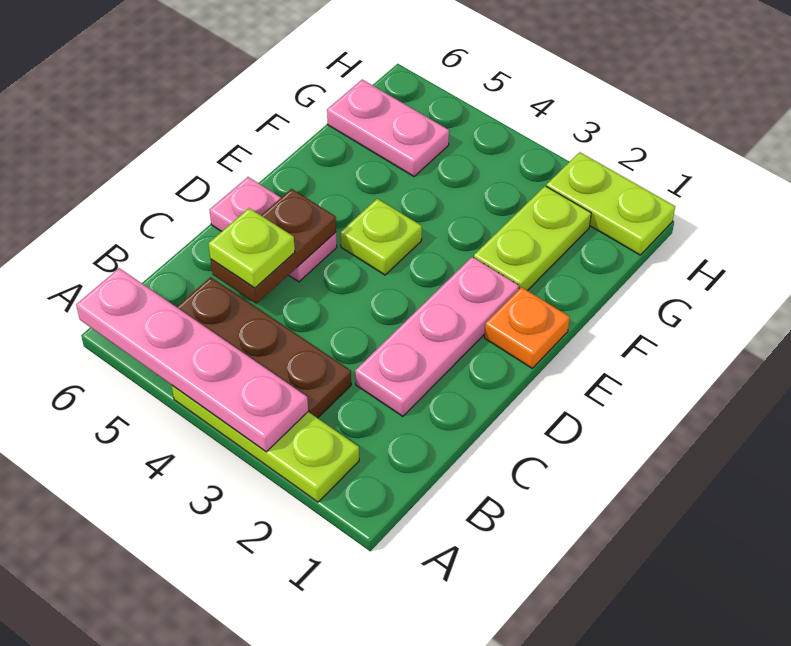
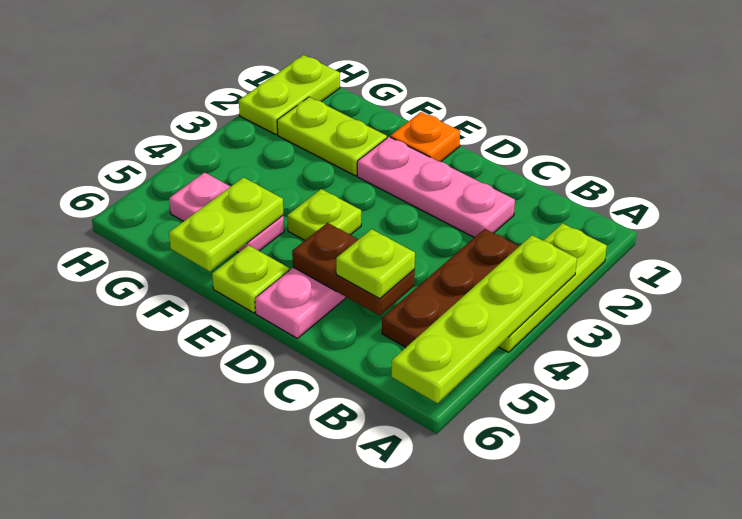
pink 1x4 plate [76,268,308,452] -> lime 1x4 plate [391,235,577,403]
none -> lime 1x1 plate [212,245,289,313]
none -> lime 1x2 plate [169,177,284,271]
pink 1x2 plate [327,80,449,176] -> pink 1x2 plate turned to [169,173,284,253]

